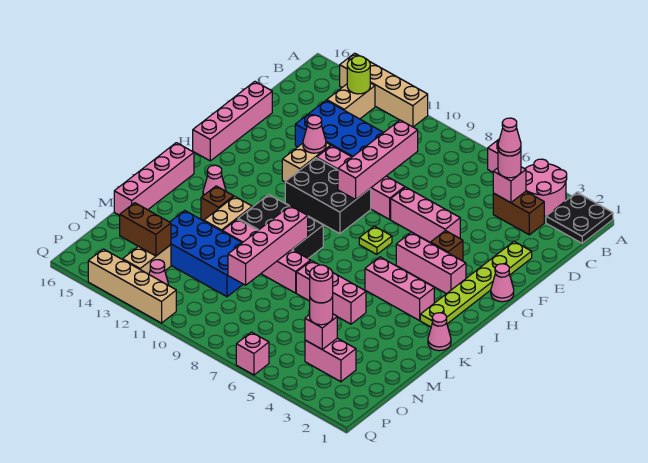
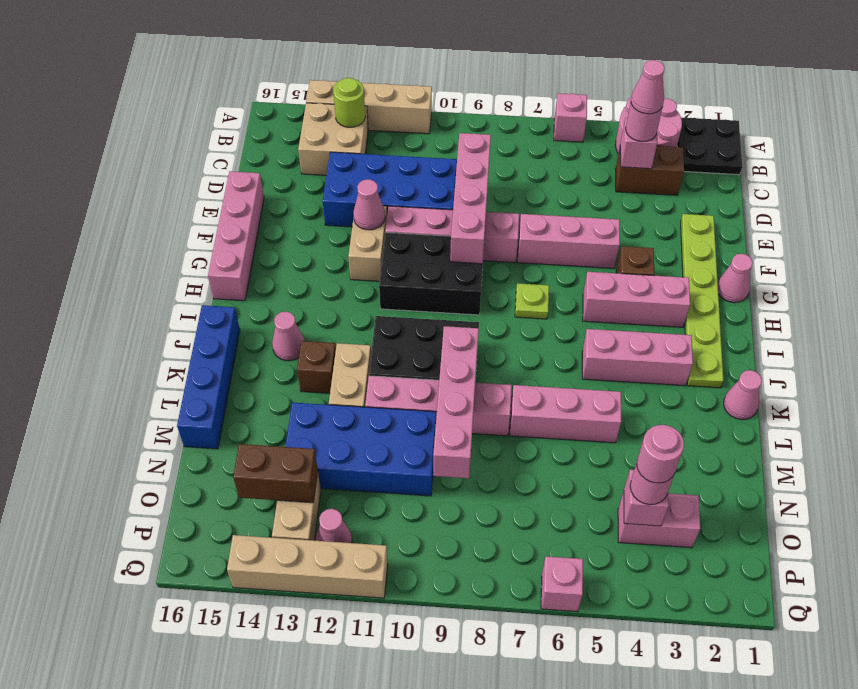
tan 1x2 brick [327,83,375,119] -> tan 2x2 brick [298,103,368,175]
pink 1x4 brick [114,143,194,215] -> blue 1x4 brick [177,305,240,449]

